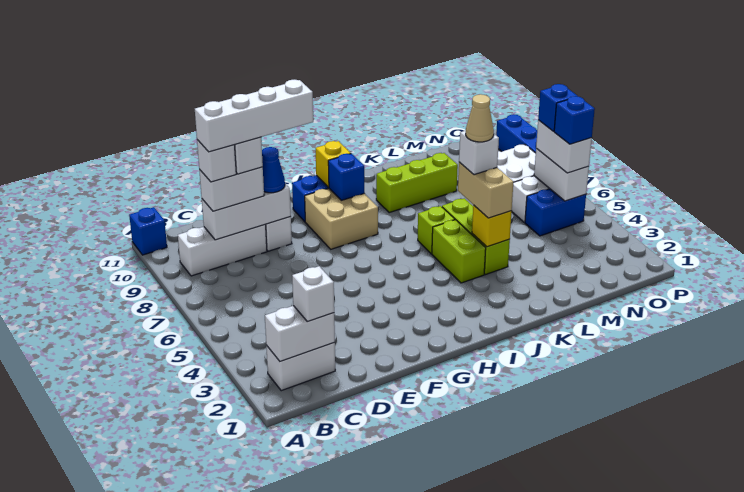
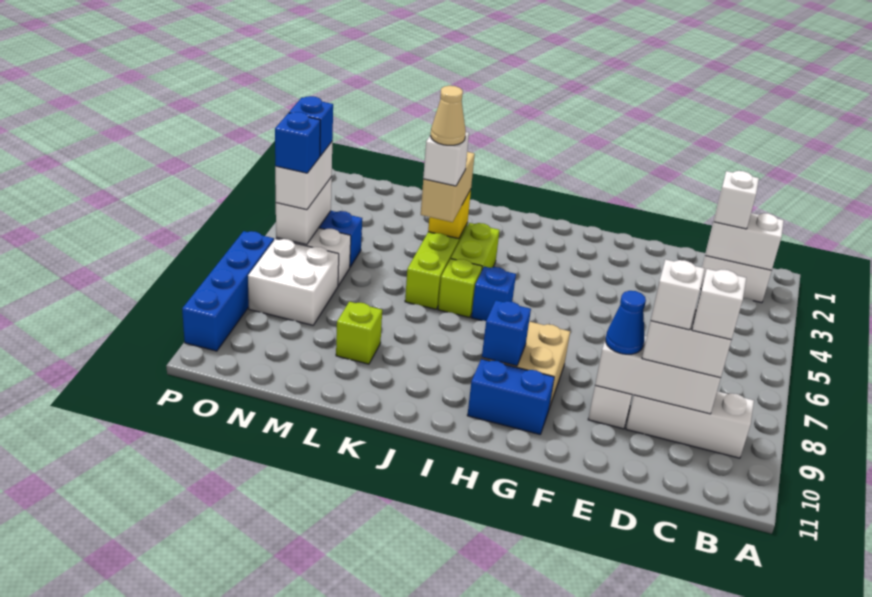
blue 1x1 brick [129,207,167,255] -> blue 1x1 brick moved to [471,266,516,321]
white 1x4 brick [195,80,313,152] -> none
yellow 1x1 brick [316,141,351,187] -> none
lime 1x3 brick [376,153,458,213] -> lime 1x1 brick [336,302,382,364]

